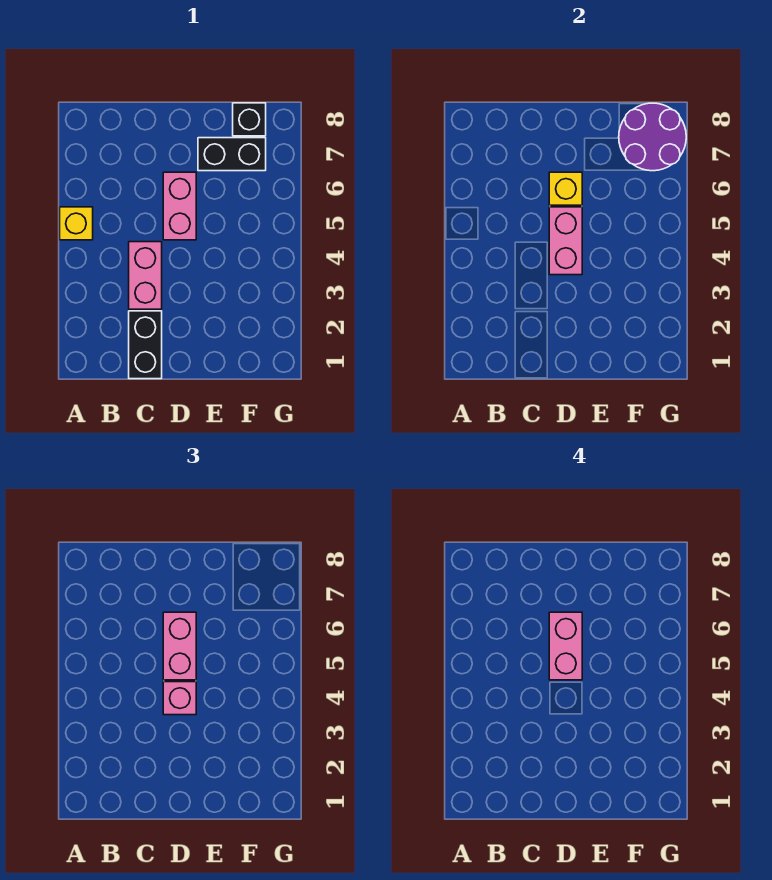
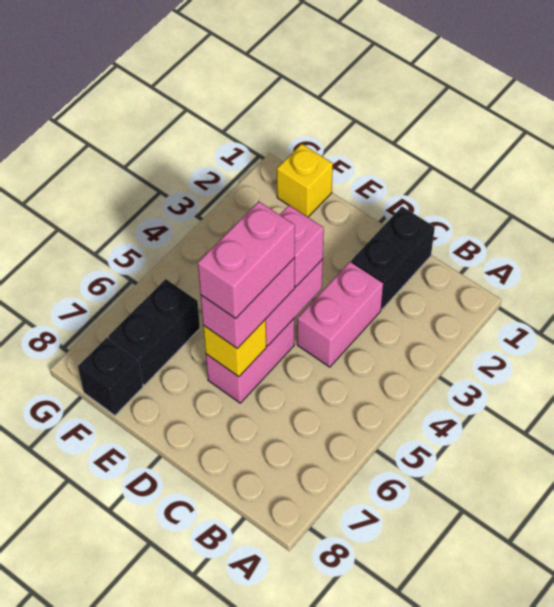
yellow 1x1 brick [60,207,93,240] -> yellow 1x1 brick moved to [277,144,333,217]
black 1x2 brick [198,138,266,171] -> black 1x2 brick turned to [108,279,200,385]
purple 2x2 round brick [619,103,686,171] -> none

